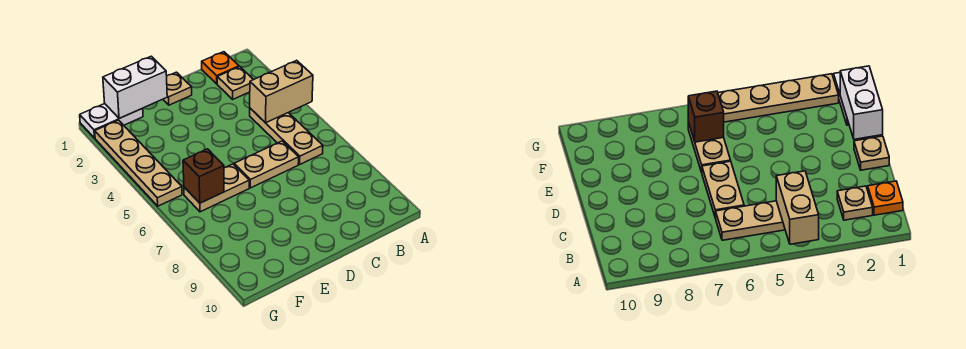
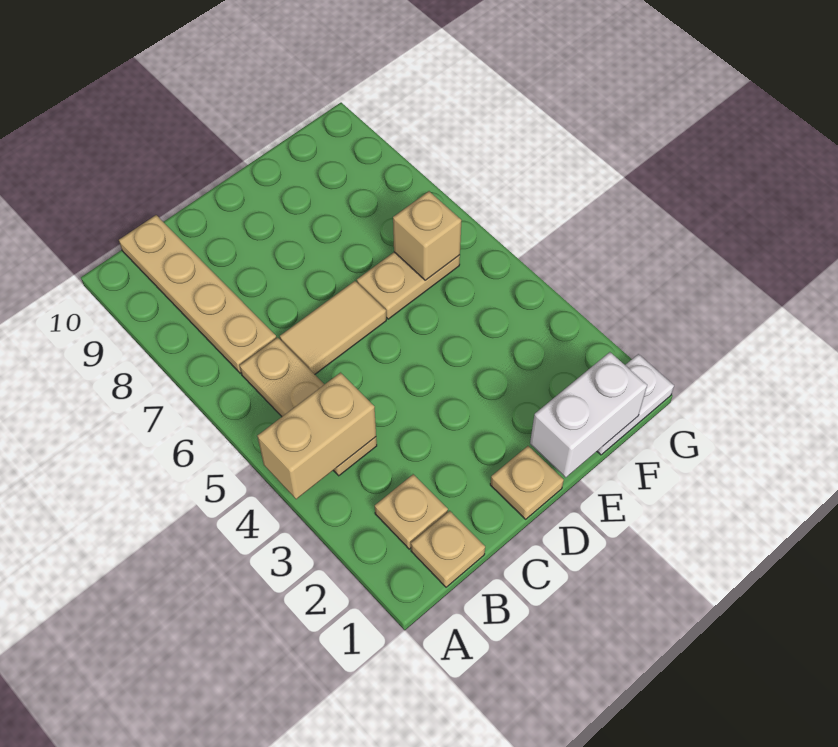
orange 1x1 plate [202,52,239,84] -> tan 1x1 plate [411,511,485,587]
tan 1x2 plate [234,141,299,188] -> tan 1x2 tile [280,281,386,374]
brown 1x1 brick [183,149,224,203] -> tan 1x1 brick [393,191,462,280]
tan 1x4 plate [95,120,182,206] -> tan 1x4 plate moved to [119,215,276,373]

